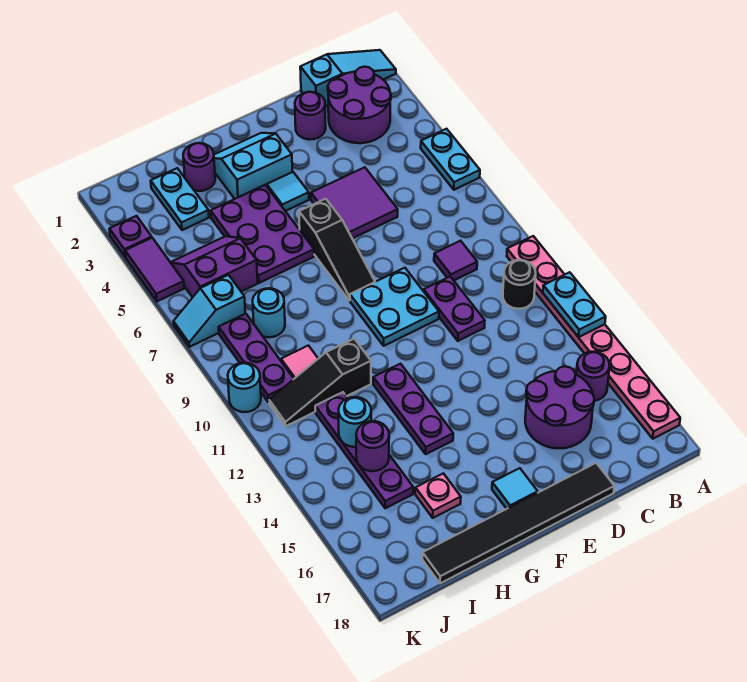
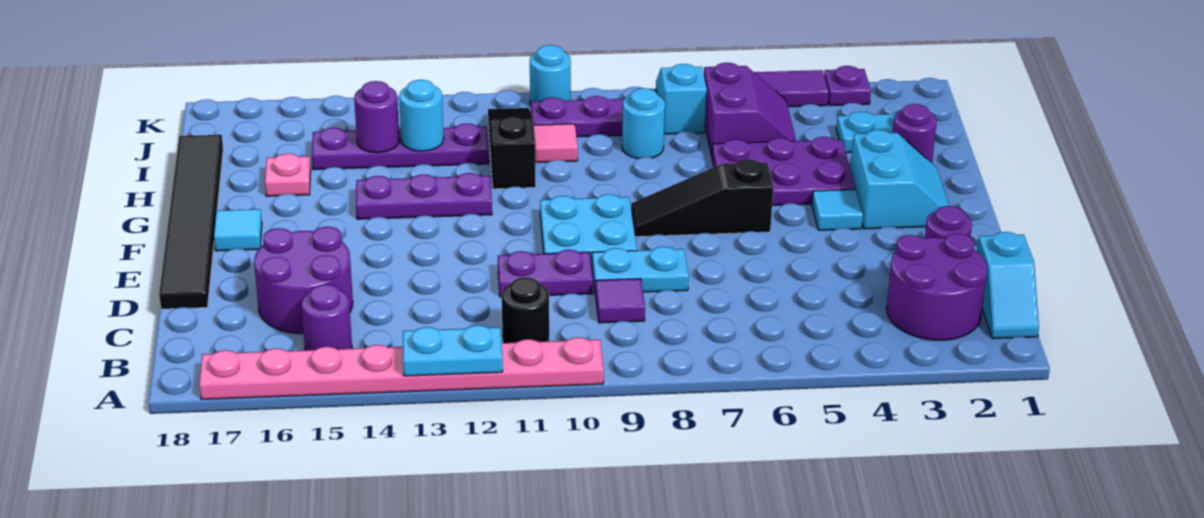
cyan 1x3 slope [300,50,396,106] -> cyan 1x2 slope [977,232,1039,339]
cyan 1x2 plate [421,129,480,190] -> cyan 1x2 plate moved to [592,246,689,292]
purple 2x2 tile [311,167,398,239] -> none

